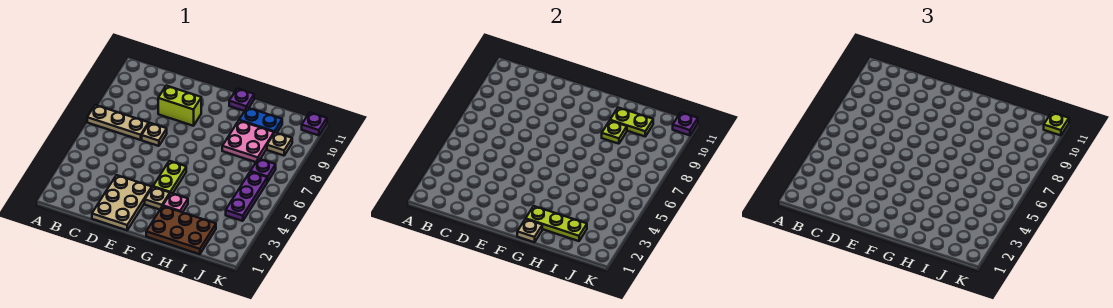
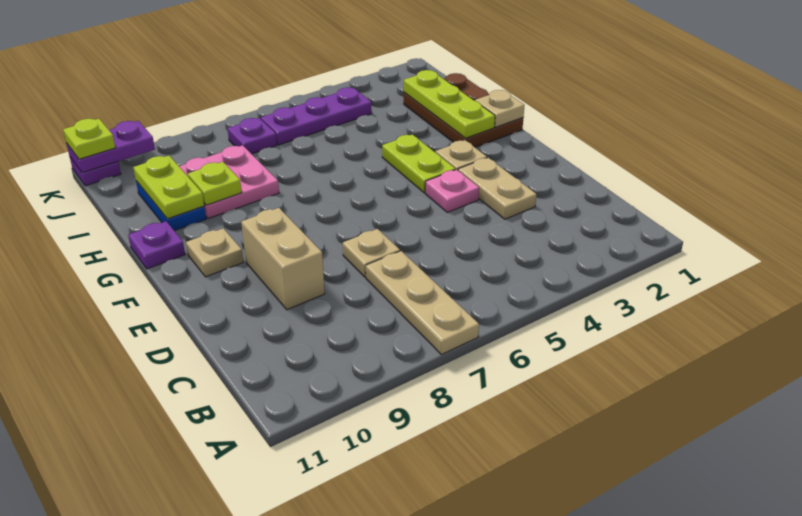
tan 2x3 plate [92,175,152,230] -> tan 1x2 plate [458,158,537,219]
lime 1x2 brick [158,86,201,126] -> tan 1x2 brick [241,208,325,310]
lime 1x2 plate [153,161,186,193] -> lime 1x2 plate turned to [382,134,455,193]
pink 1x1 plate [163,193,188,212] -> pink 1x1 plate moved to [425,170,479,212]
tan 1x1 plate [267,133,292,156] -> tan 1x1 plate moved to [186,228,243,277]
purple 1x1 plate [673,112,698,135] -> purple 1x2 plate [66,121,155,173]

